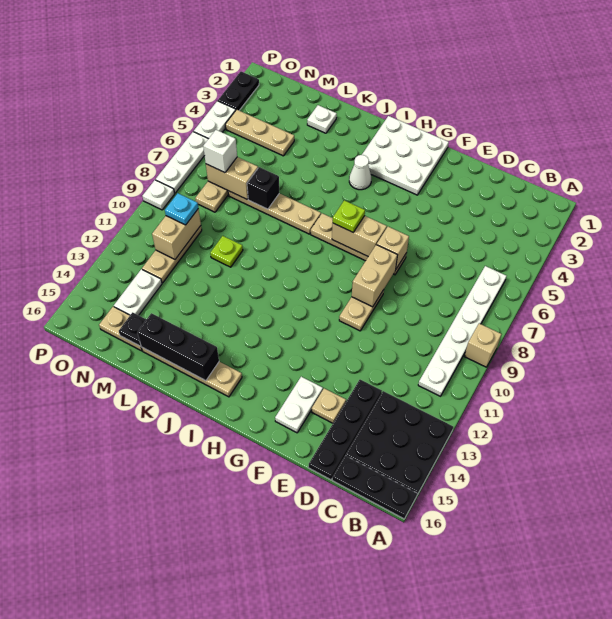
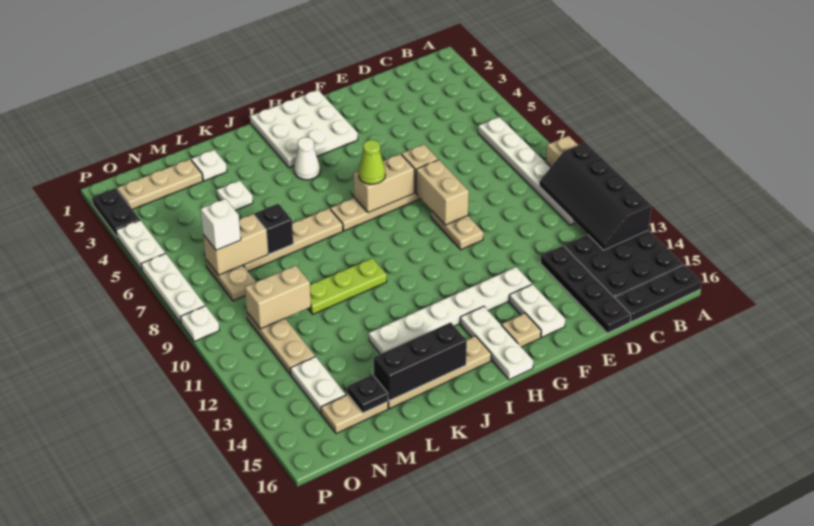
none -> black 2x4 slope [539,143,651,250]
tan 1x1 plate [312,388,346,423] -> tan 1x1 plate moved to [501,313,541,347]
none -> white 1x6 plate [369,267,532,354]
lime 1x1 plate [333,200,365,232] -> lime 1x1 cone [359,140,385,184]
none -> white 1x3 plate [460,306,533,380]
none -> white 1x1 plate [217,180,253,210]
lime 1x1 plate [210,236,243,267] -> lime 1x3 plate [308,258,387,314]
tan 1x3 plate [225,109,294,156] -> tan 1x3 plate moved to [117,159,203,209]
tan 1x2 brick [152,208,201,259] -> tan 1x2 brick turned to [245,265,311,329]
cyan 1x1 plate [165,193,198,225] -> none

